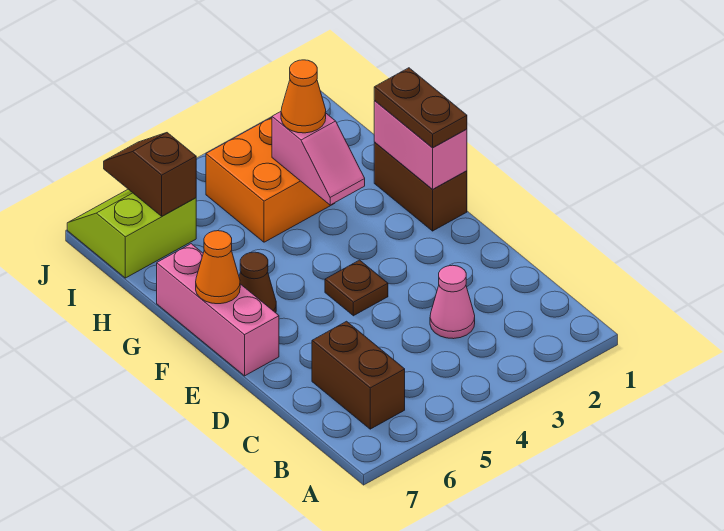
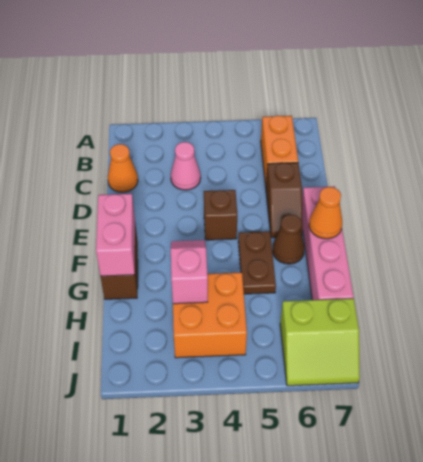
brown 1x2 brick [312,321,405,429] -> orange 1x2 brick [261,116,298,186]
brown 1x1 plate [325,260,388,316] -> brown 1x1 brick [204,190,237,240]
pink 1x3 brick [157,244,279,376] -> pink 1x4 brick [302,186,354,300]
brown 1x2 plate [374,68,467,148] -> brown 1x2 plate moved to [238,231,276,294]
orange 1x1 cone [281,60,326,133] -> orange 1x1 cone moved to [108,144,138,192]
brown 1x2 slope [104,133,196,216] -> brown 1x2 slope moved to [266,163,303,238]

